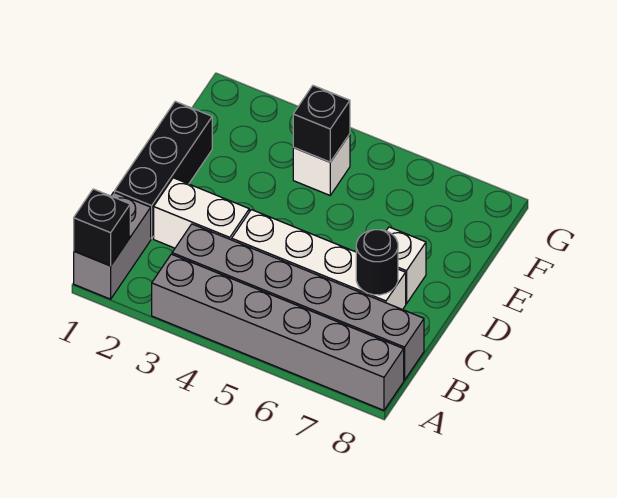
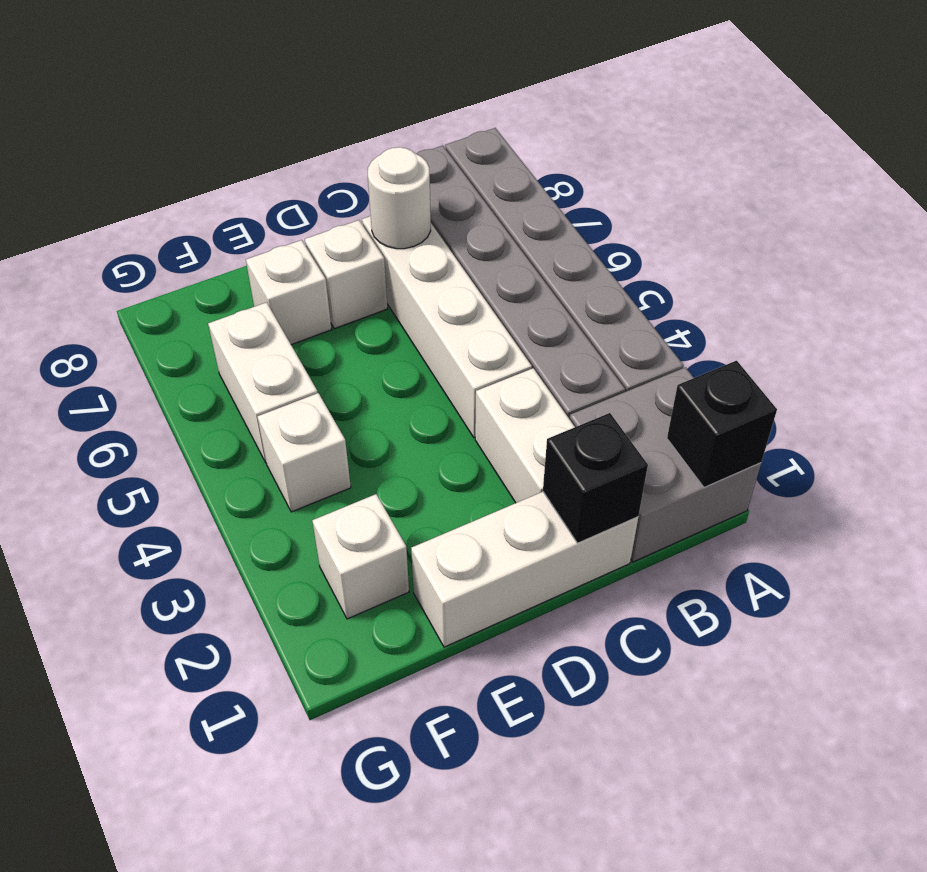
grey 1x2 brick [74,192,151,299] -> grey 2x2 brick [570,367,761,562]
black 1x3 brick [115,101,212,239] -> white 1x3 brick [411,492,638,647]
black 1x1 round brick [356,230,398,295] -> white 1x1 round brick [368,147,431,249]
none -> white 1x1 brick [246,240,332,345]
none -> white 1x1 brick [312,494,409,619]
black 1x1 brick [293,86,350,162] -> black 1x1 brick moved to [543,413,648,543]
none -> white 1x2 brick [208,302,318,462]

